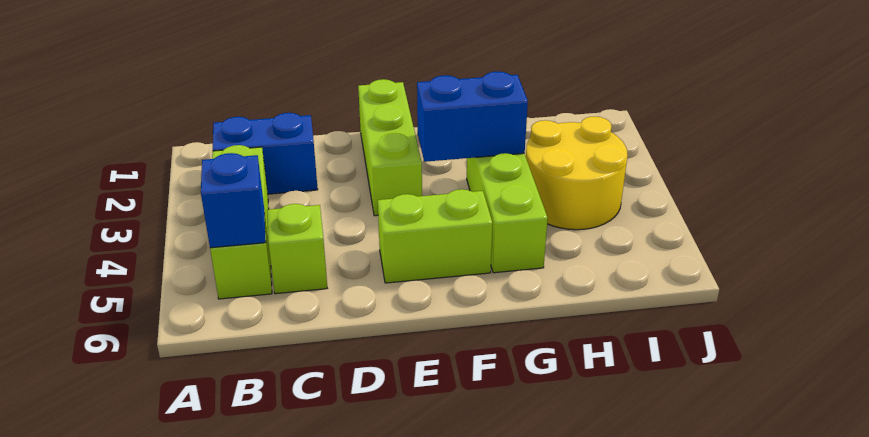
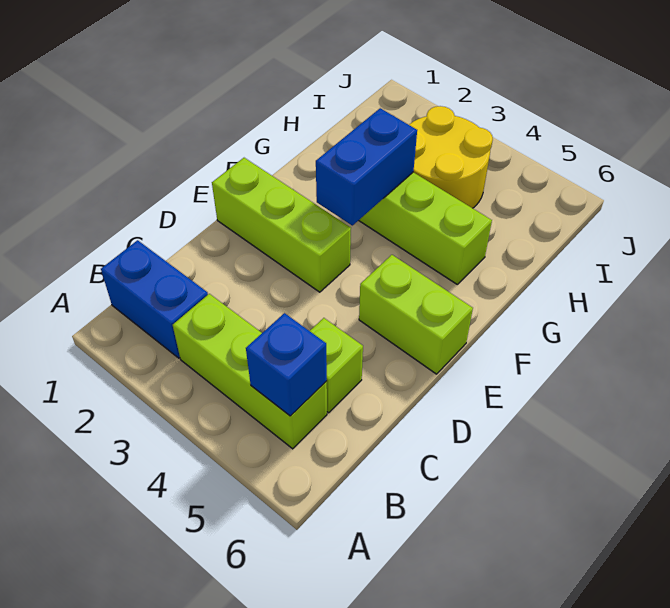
blue 1x2 brick [213,113,318,194] -> blue 1x2 brick turned to [101,240,208,358]
lime 1x2 brick [378,189,493,283] -> lime 1x2 brick turned to [359,255,473,374]

